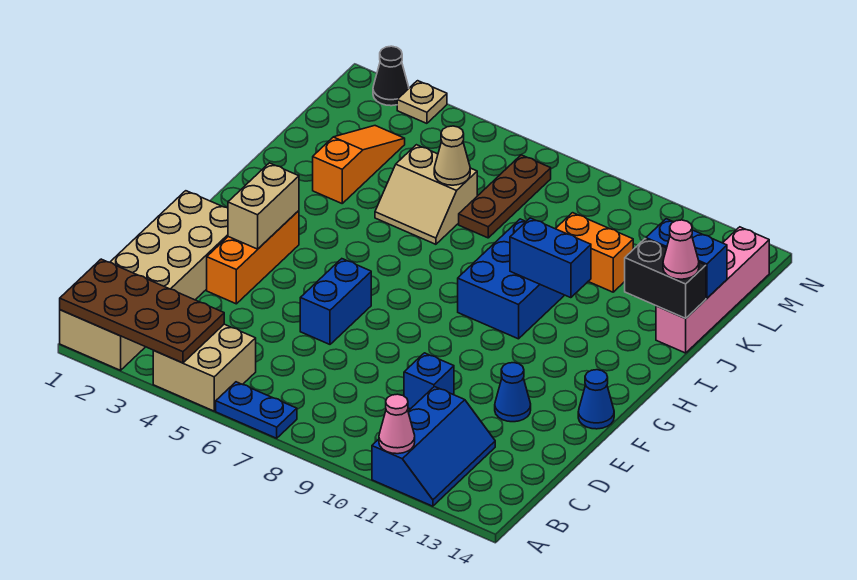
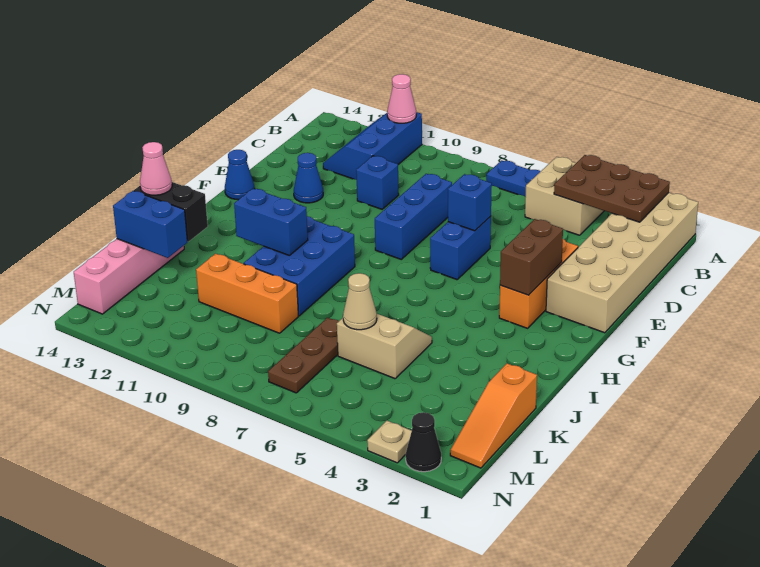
brown 2x4 plate [60,259,224,363] -> brown 2x3 plate [554,155,670,222]
none -> blue 1x3 brick [375,174,452,259]
none -> blue 1x1 brick [448,174,492,231]
tan 1x2 brick [228,163,299,249] -> brown 1x2 brick [500,219,563,295]
orange 1x3 slope [313,126,405,203] -> orange 1x3 slope moved to [450,363,537,468]
orange 1x2 brick [556,213,633,292] -> orange 1x3 brick [196,254,298,333]

